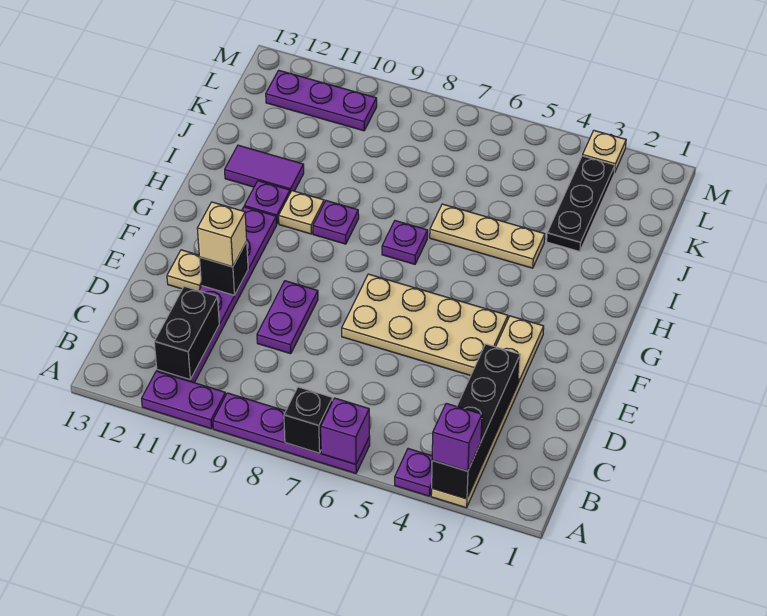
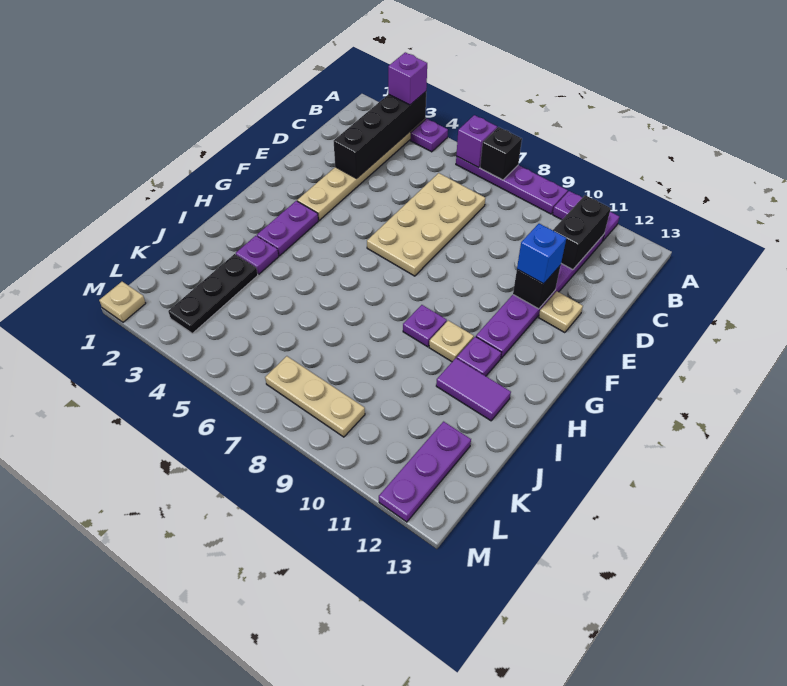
purple 1x2 plate [257,281,318,354] -> purple 1x2 plate moved to [257,201,318,256]
tan 2x4 plate [342,274,508,376] -> tan 2x4 plate turned to [367,173,485,276]
tan 1x1 brick [197,202,247,267] -> blue 1x1 brick [517,224,566,284]
purple 1x1 plate [382,221,428,264] -> purple 1x1 plate moved to [236,236,279,274]
tan 1x3 plate [430,204,545,268] -> tan 1x3 plate moved to [265,356,365,437]
purple 1x3 plate [266,70,377,131] -> purple 1x3 plate turned to [379,422,471,522]
tan 1x1 plate [583,131,626,173] -> tan 1x1 plate moved to [99,282,146,322]

